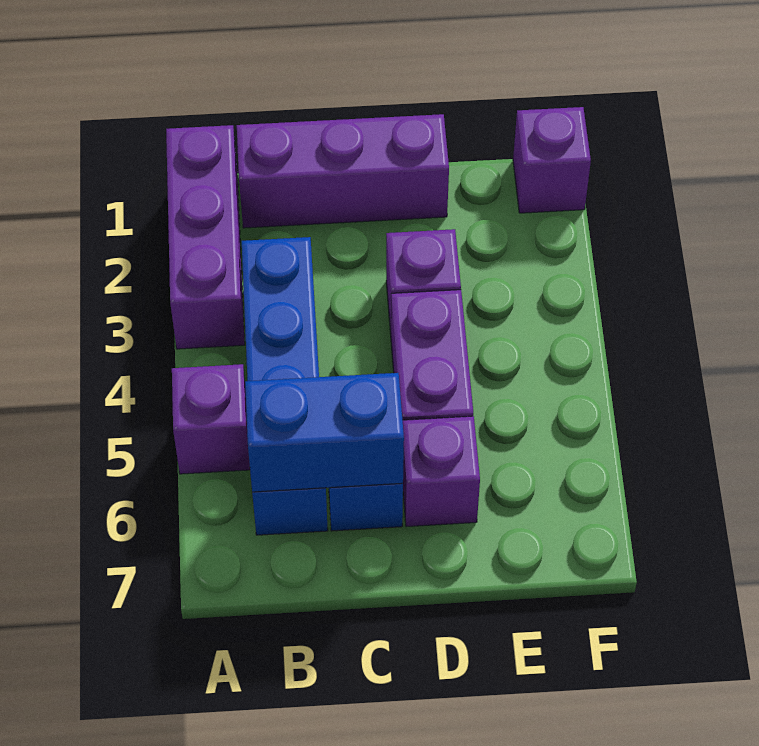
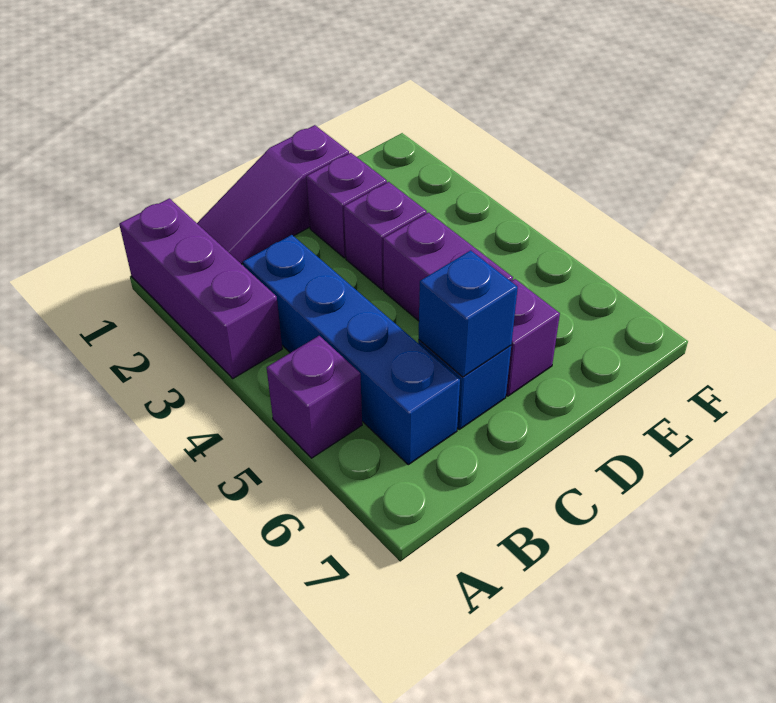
purple 1x3 brick [237,114,449,228] -> purple 1x3 slope [197,125,349,264]
blue 1x2 brick [245,373,404,492] -> blue 1x1 brick [419,251,518,377]
purple 1x1 brick [513,107,591,213] -> purple 1x1 brick moved to [306,153,387,258]

